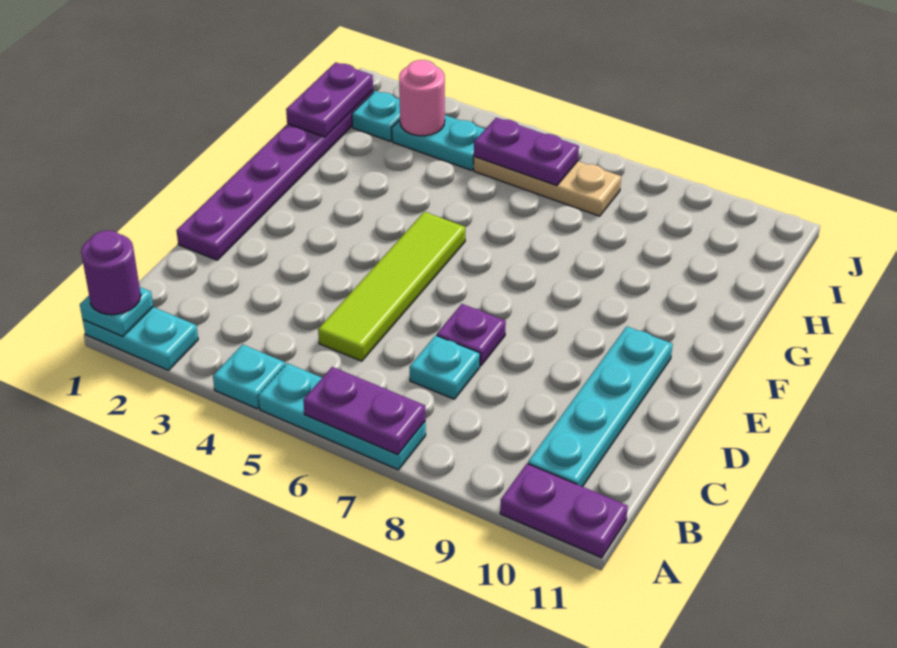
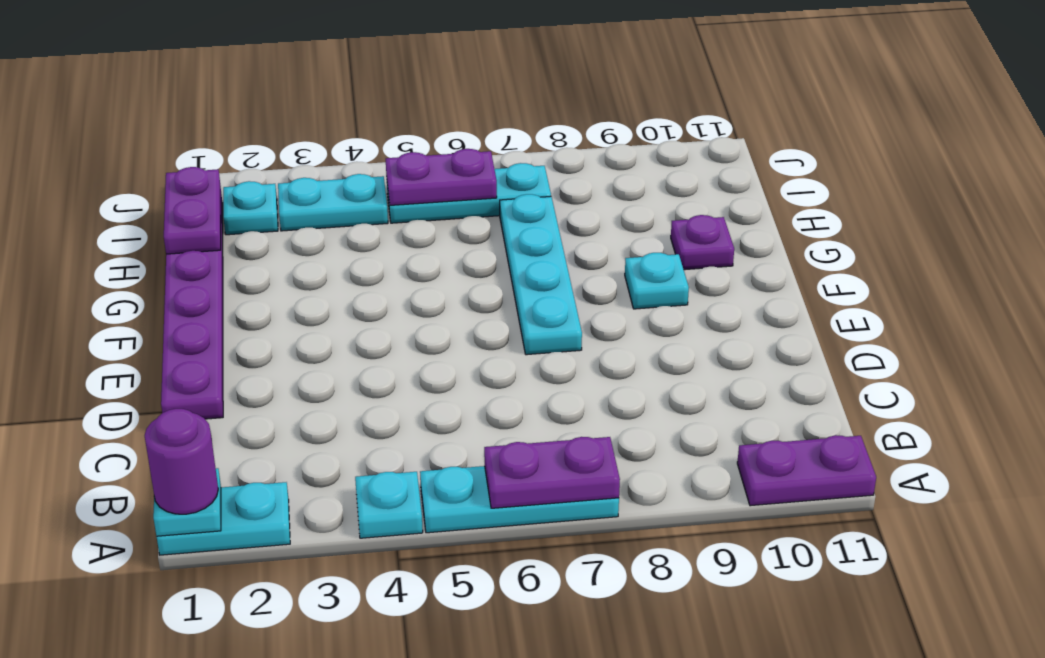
cyan 1x4 plate [528,326,673,487] -> cyan 1x4 plate moved to [500,194,582,355]
lime 1x4 tile [318,212,465,361] -> none
cyan 1x1 plate [410,335,480,399] -> cyan 1x1 plate moved to [625,253,689,309]
purple 1x1 plate [437,304,506,366] -> purple 1x1 plate moved to [671,215,734,270]
pink 1x1 round brick [399,60,445,136] -> none
tan 1x3 plate [474,157,621,216] -> cyan 1x3 plate [387,163,551,223]

